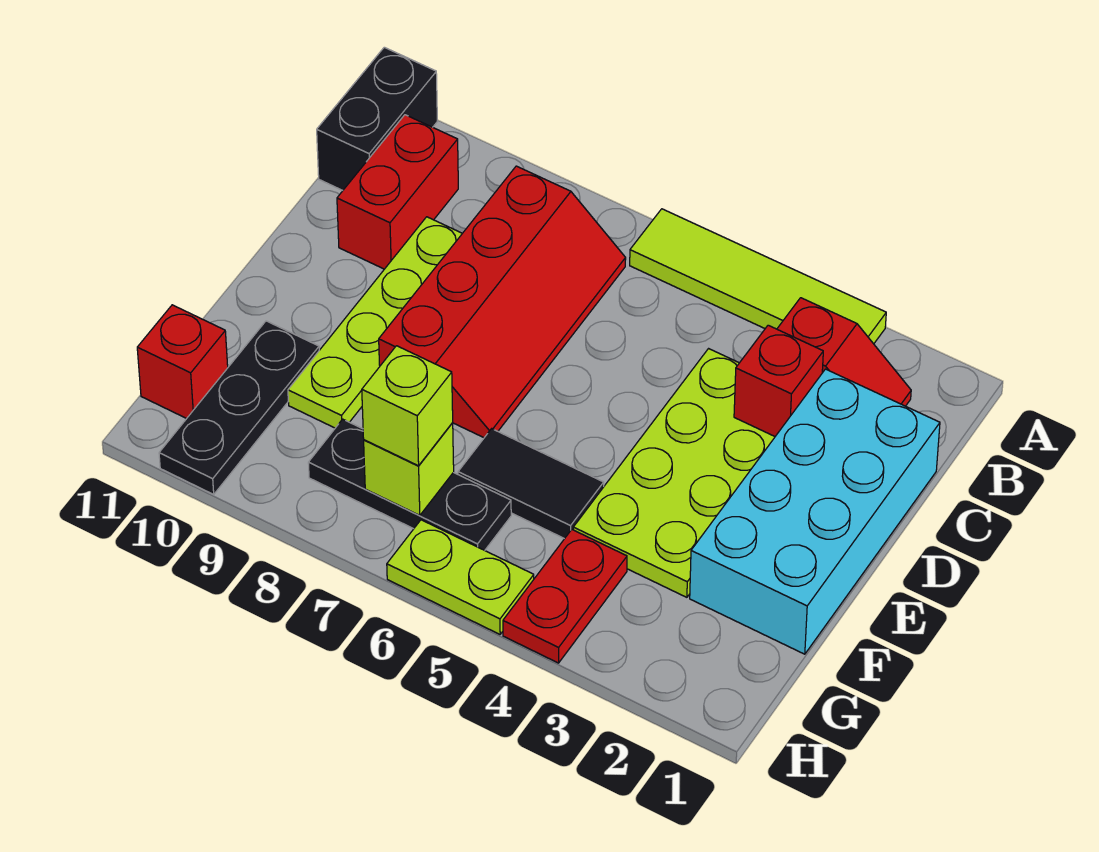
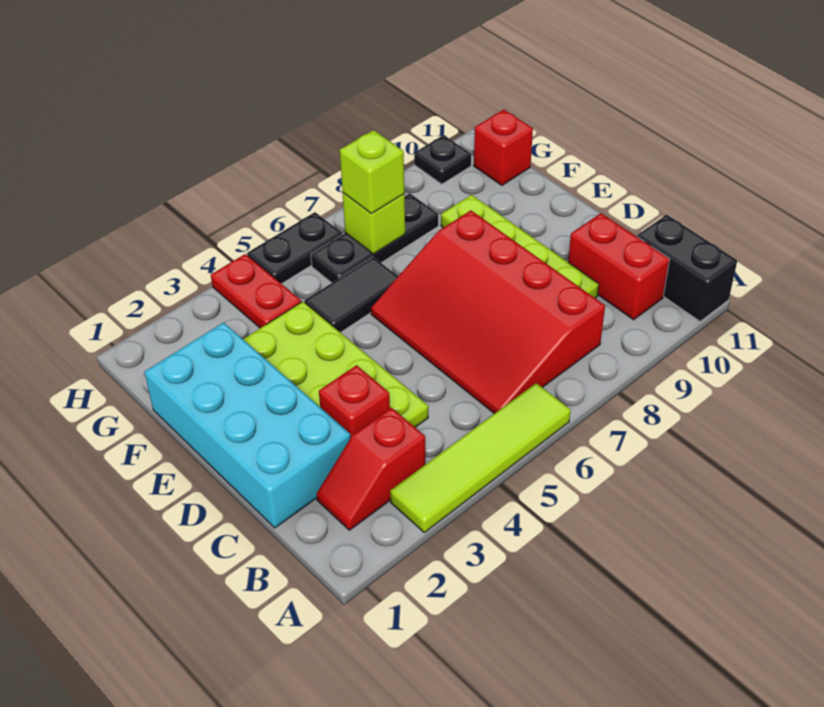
red 2x4 slope [379,166,626,438] -> red 3x4 slope [371,210,605,414]
black 1x3 plate [159,321,319,494] -> black 1x1 plate [414,135,471,184]
lime 1x2 plate [387,520,534,634] -> black 1x2 plate [247,212,342,284]

